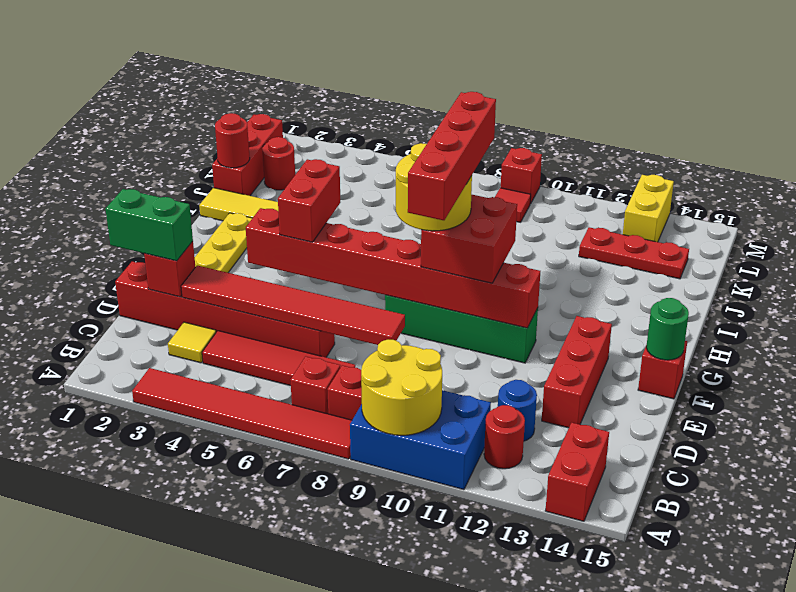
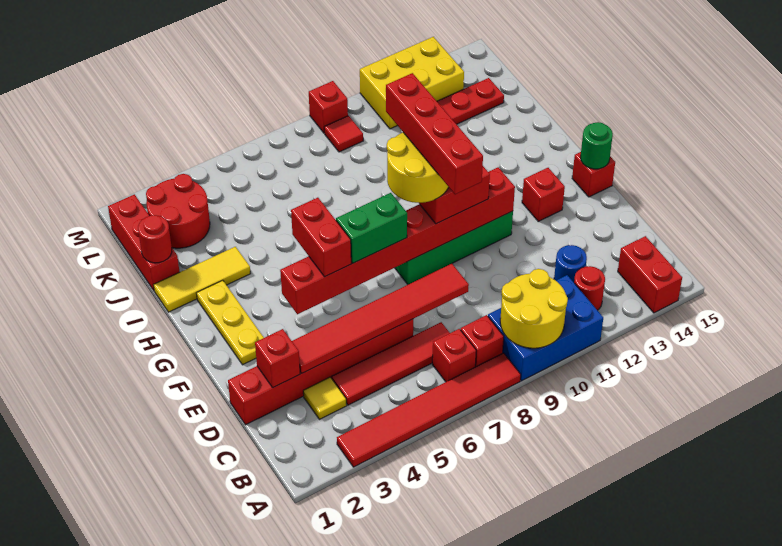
green 1x2 brick [106,189,193,261] -> green 1x2 brick moved to [336,193,407,263]
red 1x3 brick [542,316,612,428] -> red 1x1 brick [522,168,565,221]
red 1x1 round brick [262,137,295,190] -> red 2x2 round brick [146,174,210,248]
yellow 1x2 brick [623,175,674,242] -> yellow 2x3 brick [360,37,464,129]

